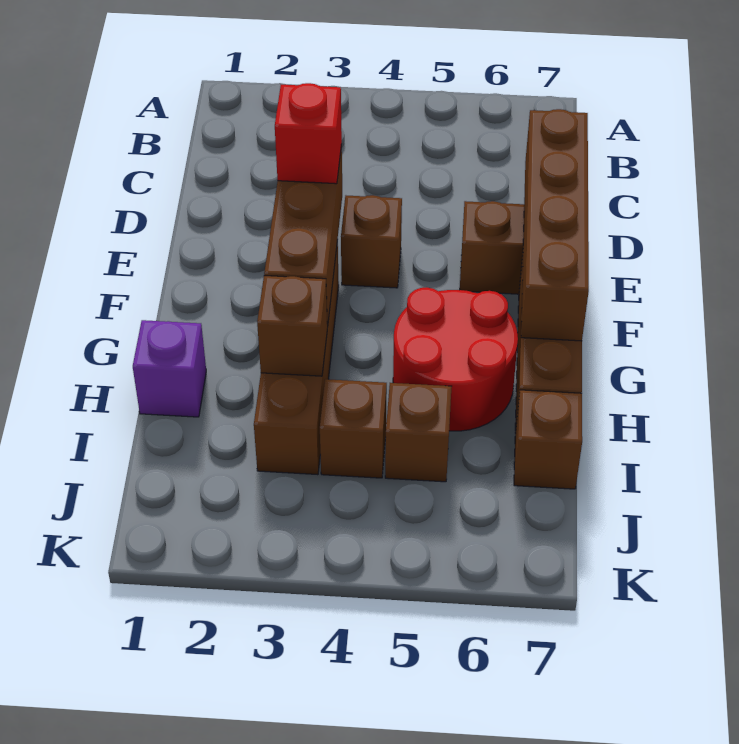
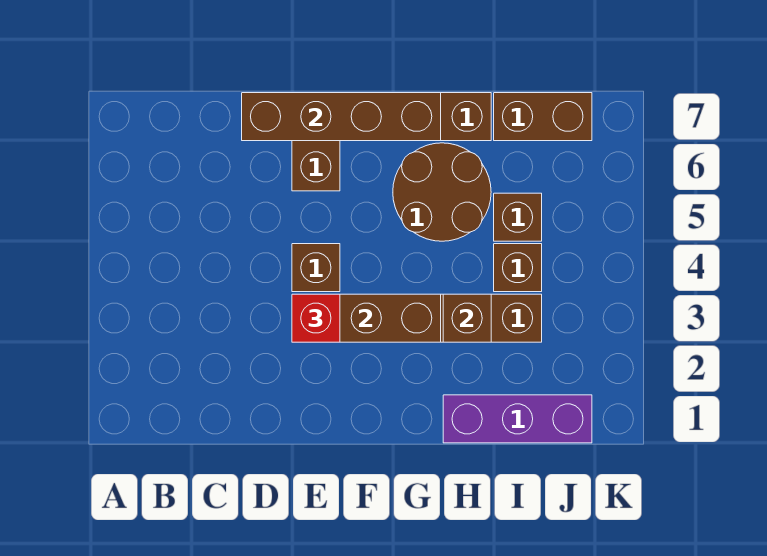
red 2x2 round brick [393,287,518,431] -> brown 2x2 round brick [393,143,491,241]
purple 1x1 brick [133,320,206,417] -> purple 1x3 brick [443,395,592,443]
brown 1x1 brick [514,390,582,489] -> brown 1x2 brick [494,93,592,141]

